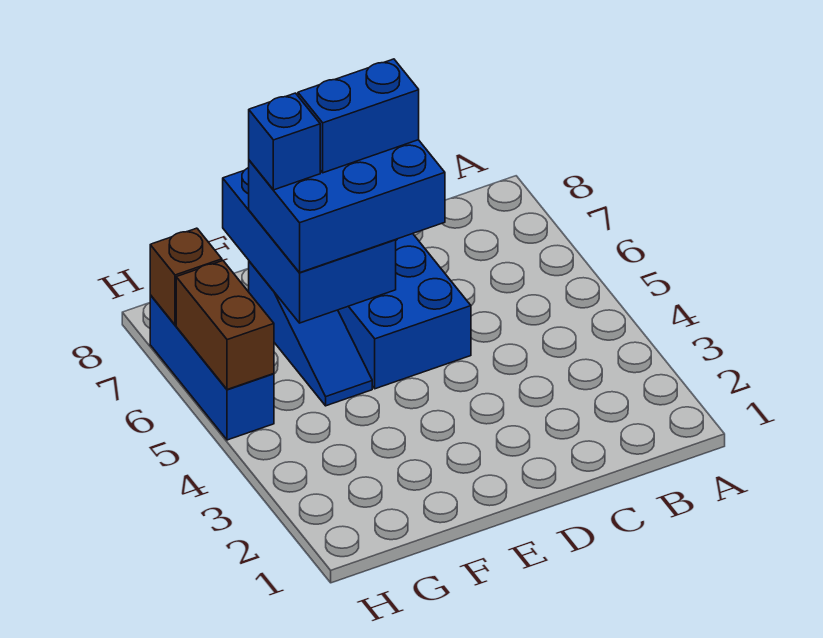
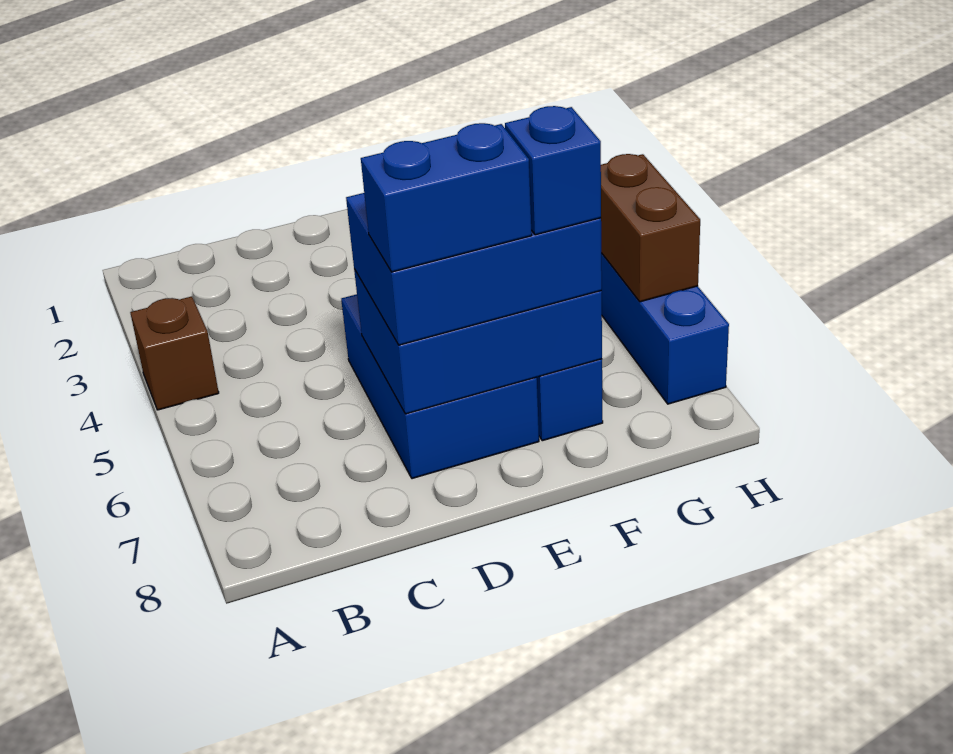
blue 2x3 brick [223,168,396,323] -> blue 2x3 brick turned to [354,269,602,414]
brown 1x1 brick [150,228,222,325] -> brown 1x1 brick moved to [130,296,219,410]

